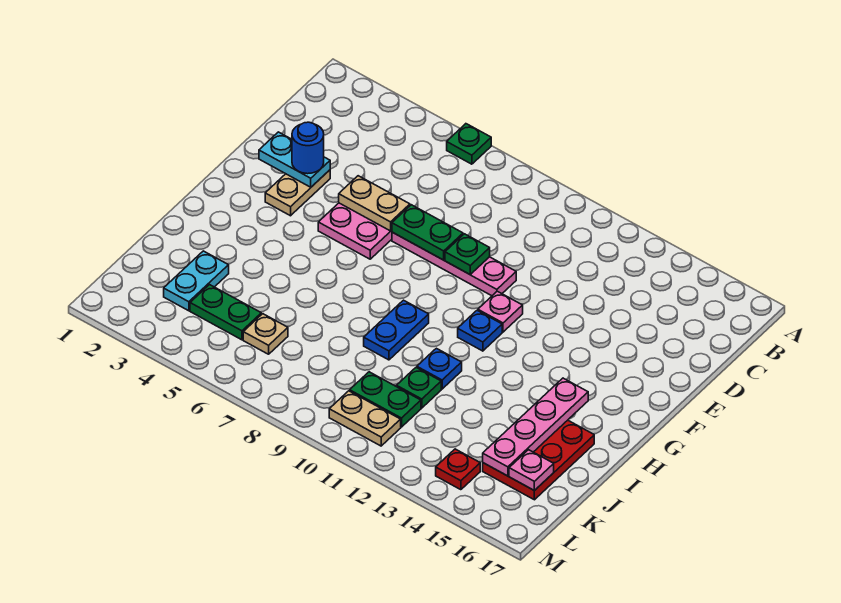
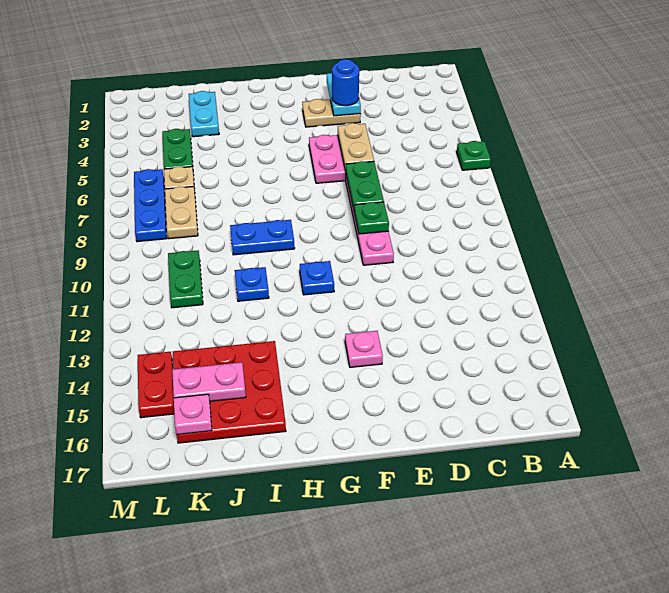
pink 1x1 plate [478,291,523,332] -> pink 1x1 plate moved to [345,331,383,367]
pink 1x4 plate [483,378,588,476] -> pink 1x2 plate [172,362,246,401]
red 2x3 plate [483,420,594,500] -> red 3x3 plate [173,341,286,443]
cyan 1x2 plate [164,251,229,311] -> cyan 1x2 plate turned to [189,91,219,137]
green 1x1 plate [397,368,441,408] -> none
none -> blue 1x3 plate [134,169,167,242]
tan 1x2 plate [329,391,401,446] -> tan 1x2 plate moved to [165,186,198,239]
red 1x1 plate [436,449,480,490] -> red 1x2 plate [138,352,174,418]

